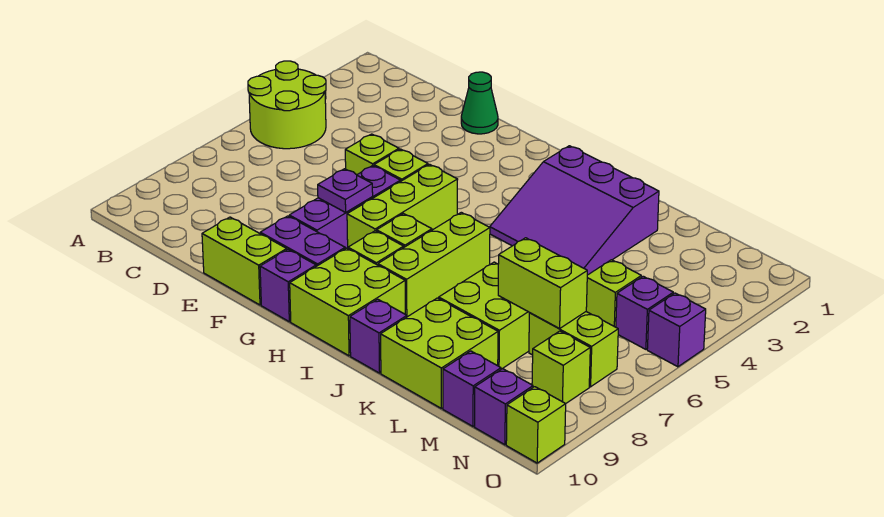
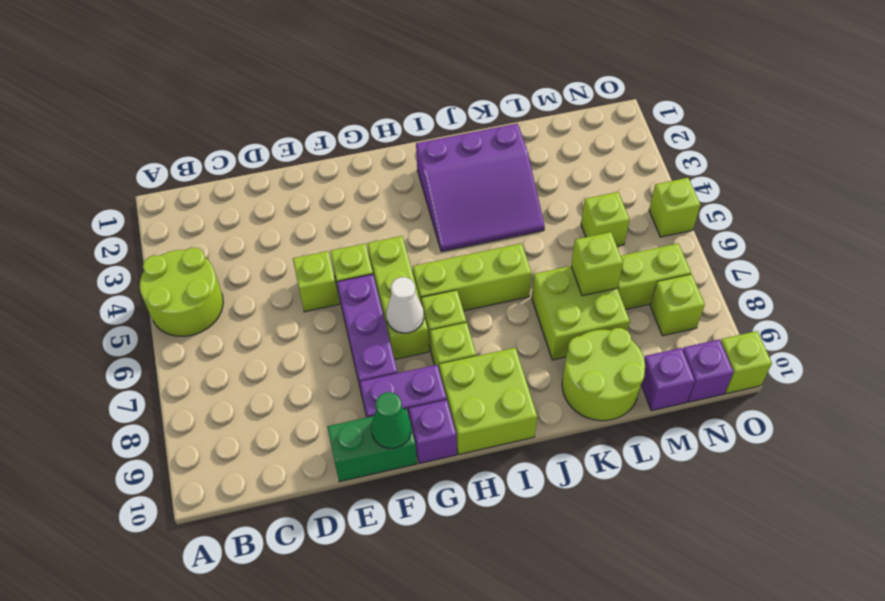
green 1x1 cone [461,72,498,134] -> green 1x1 cone moved to [371,392,411,448]
lime 1x2 brick [202,217,287,305] -> green 1x2 brick [327,409,417,482]
purple 1x1 plate [318,169,373,212] -> none
none -> white 1x1 cone [386,277,424,333]
lime 1x3 brick [378,212,490,317] -> lime 1x3 brick turned to [413,243,532,311]
purple 1x1 brick [350,299,407,373] -> none
lime 2x2 brick [381,298,498,408] -> lime 2x2 round brick [562,328,645,421]
lime 1x2 brick [498,238,587,328] -> lime 1x1 brick [571,232,623,296]
purple 1x1 brick [616,276,673,349] -> none
purple 1x1 brick [647,293,706,367] -> lime 1x1 brick [649,178,700,237]

